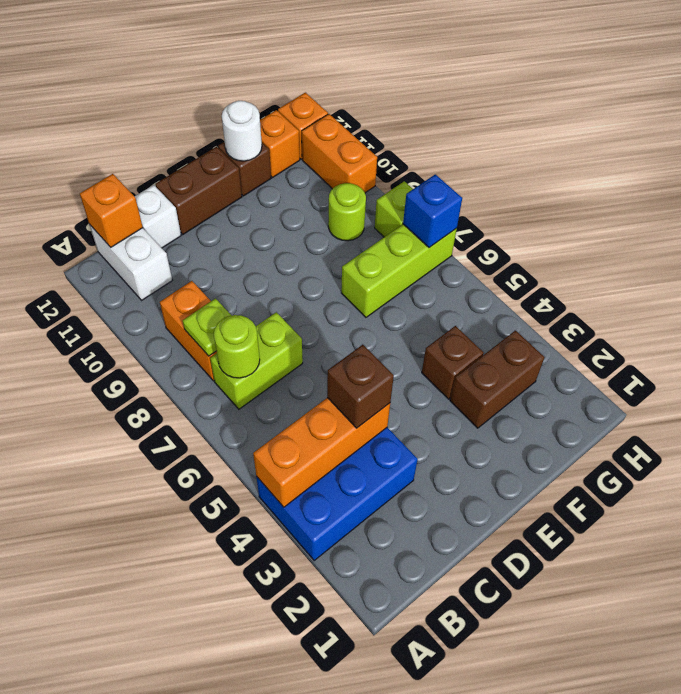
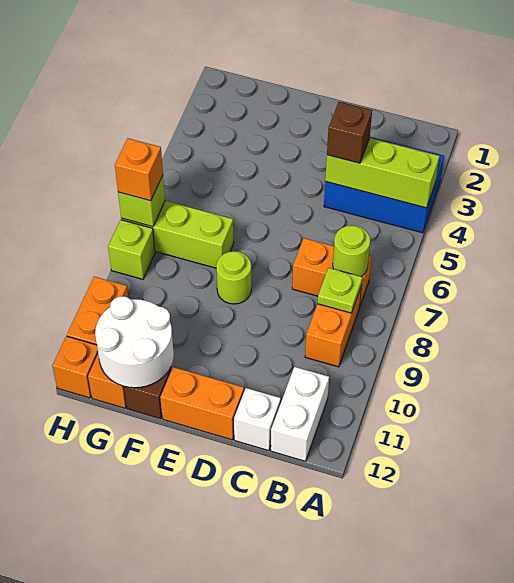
orange 1x3 brick [253,398,390,507] -> lime 1x3 brick [325,138,439,208]
lime 1x2 brick [210,312,303,409] -> orange 1x2 brick [292,238,372,305]
orange 1x1 brick [80,174,143,247] -> orange 1x1 brick moved to [115,138,163,201]
brown 1x2 brick [155,147,242,234] -> orange 1x2 brick [160,367,244,440]
brown 1x2 brick [450,331,544,428] -> none
brown 1x1 brick [422,326,484,399] -> none
white 1x1 round brick [222,101,262,161] -> white 2x2 round brick [95,296,174,388]
lime 1x1 round brick [328,183,366,241] -> lime 1x1 round brick moved to [216,251,251,304]
blue 1x1 brick [403,174,462,248] -> lime 1x1 brick [118,175,165,227]

